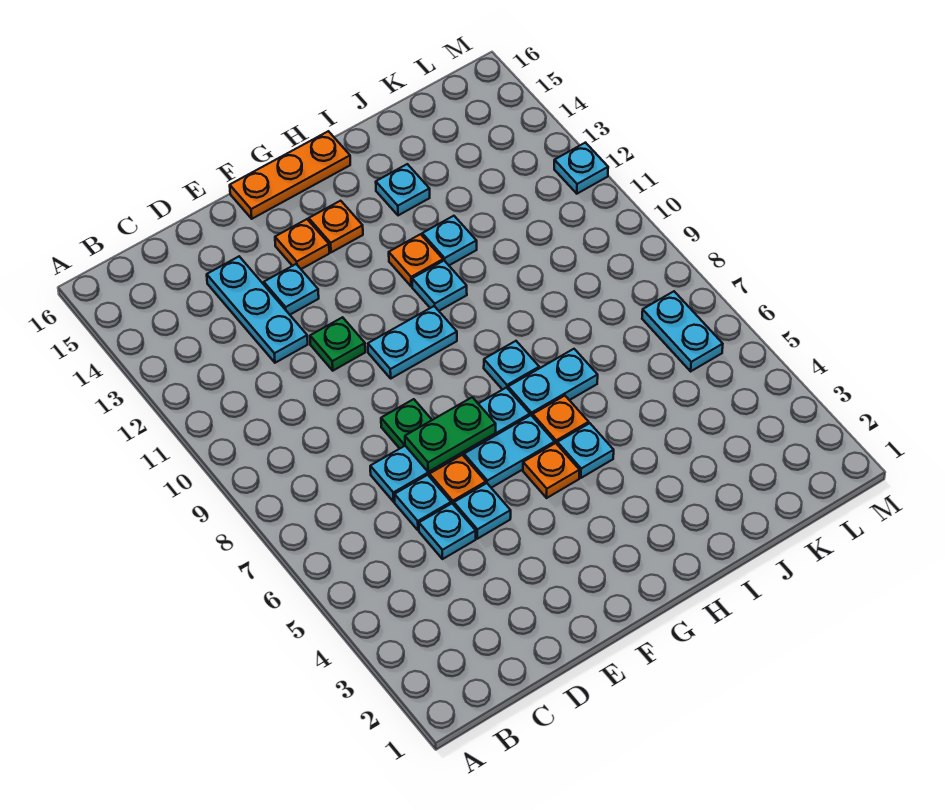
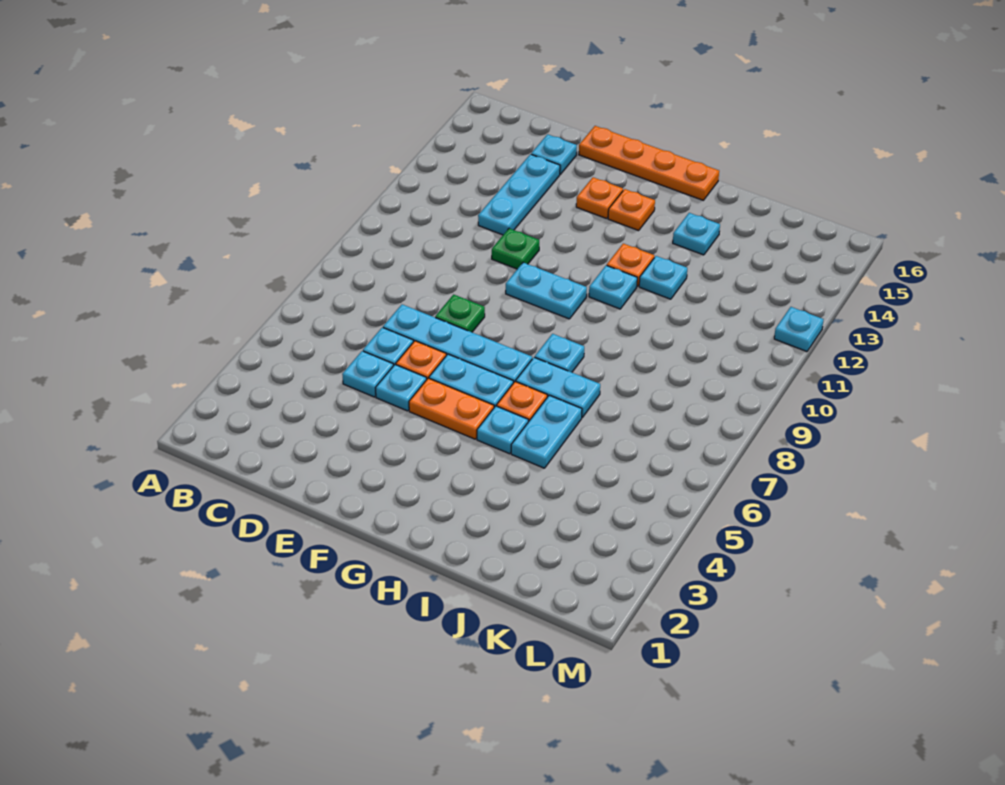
green 1x2 plate [405,397,496,472] -> none
cyan 1x1 plate [264,264,319,315] -> cyan 1x1 plate moved to [531,134,577,174]
orange 1x3 plate [230,131,350,219] -> orange 1x4 plate [579,126,719,200]
orange 1x1 plate [523,443,580,498] -> orange 1x2 plate [409,378,494,439]
cyan 1x2 plate [642,291,723,371] -> cyan 1x2 plate moved to [511,395,582,468]

